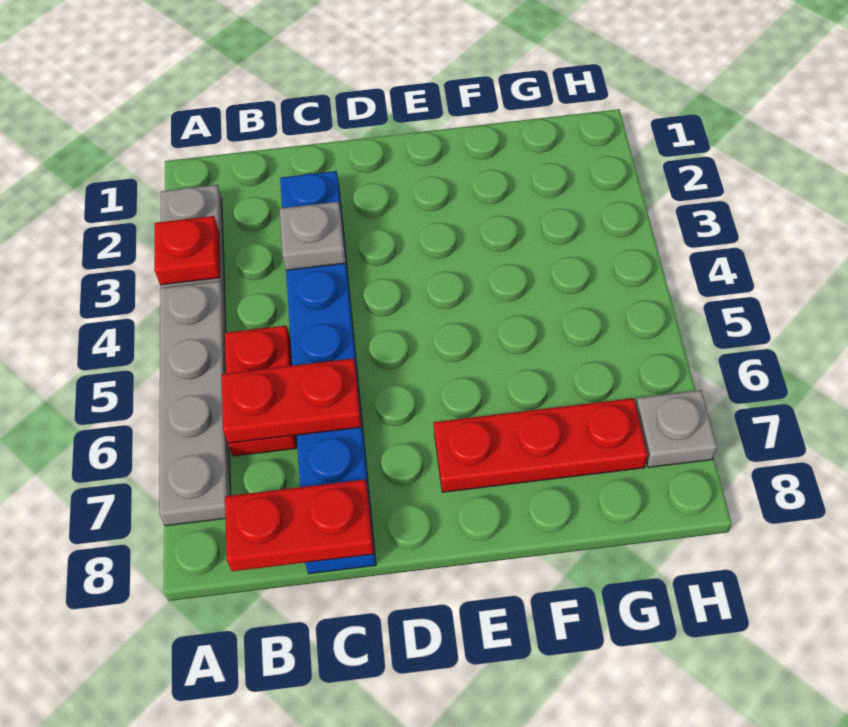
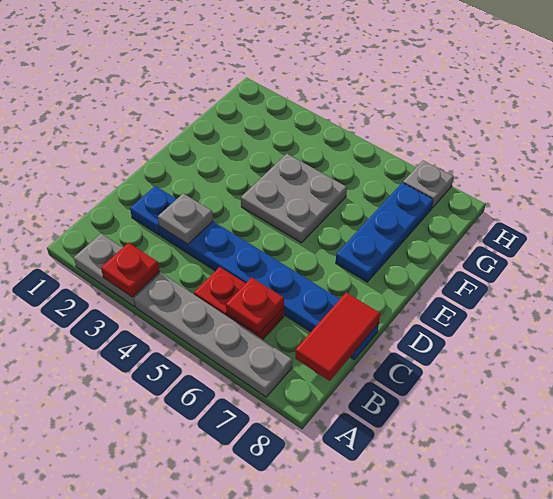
red 1x2 plate [222,358,362,444] -> red 1x1 plate [226,278,284,334]
red 1x2 plate [225,480,374,571] -> red 1x2 tile [295,293,380,381]
none -> grey 2x2 plate [241,154,347,243]
red 1x3 plate [434,398,648,492] -> blue 1x3 plate [336,183,433,282]

